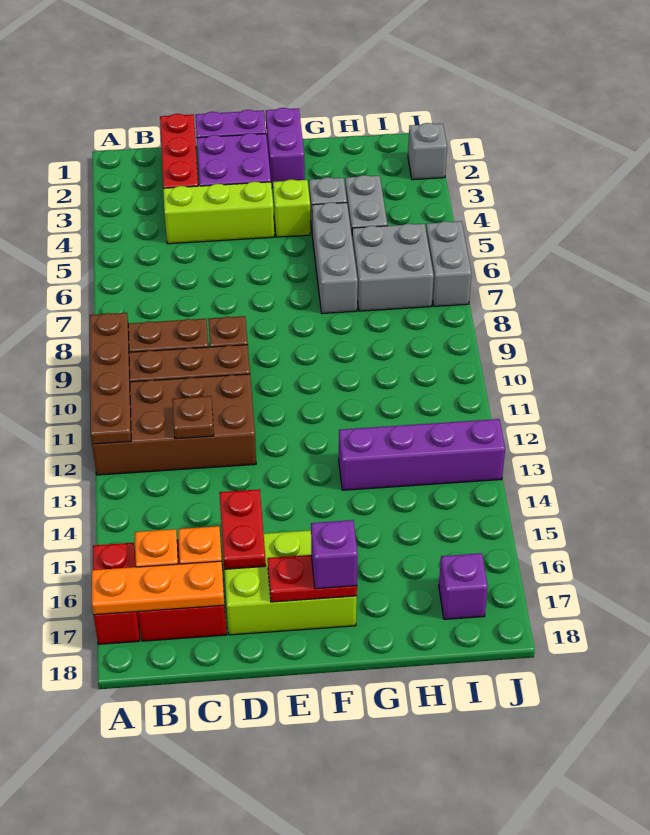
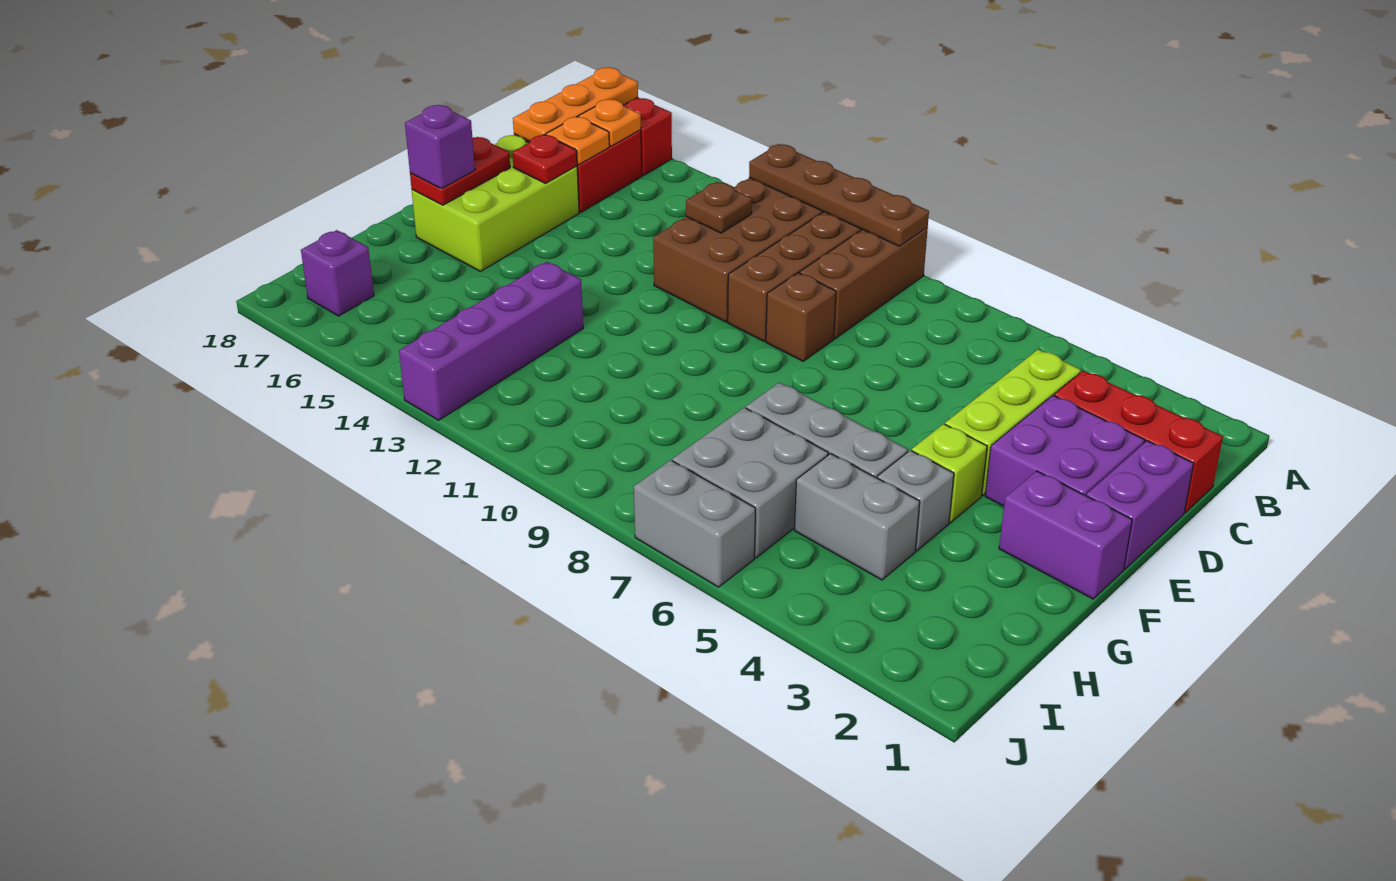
red 1x2 plate [219,489,266,569] -> red 1x1 plate [513,135,577,183]
grey 1x1 brick [408,123,447,180] -> none

